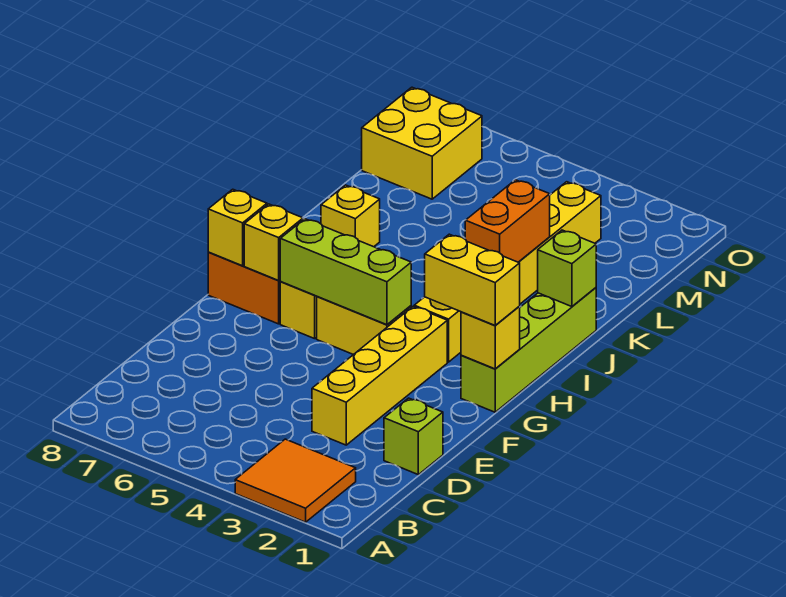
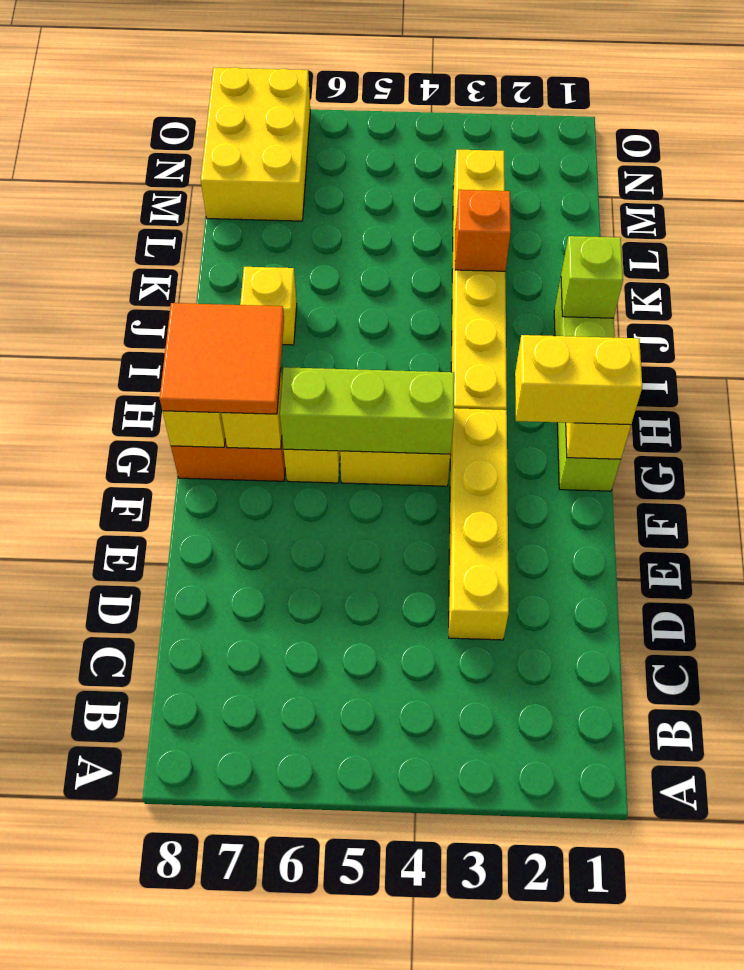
orange 2x2 tile [235,439,356,522] -> orange 2x2 tile moved to [160,303,284,414]
lime 1x1 brick [384,398,443,475] -> none
orange 1x2 brick [465,180,550,262] -> orange 1x1 brick [455,190,511,271]
yellow 2x2 brick [362,87,482,199] -> yellow 2x3 brick [201,67,310,221]

